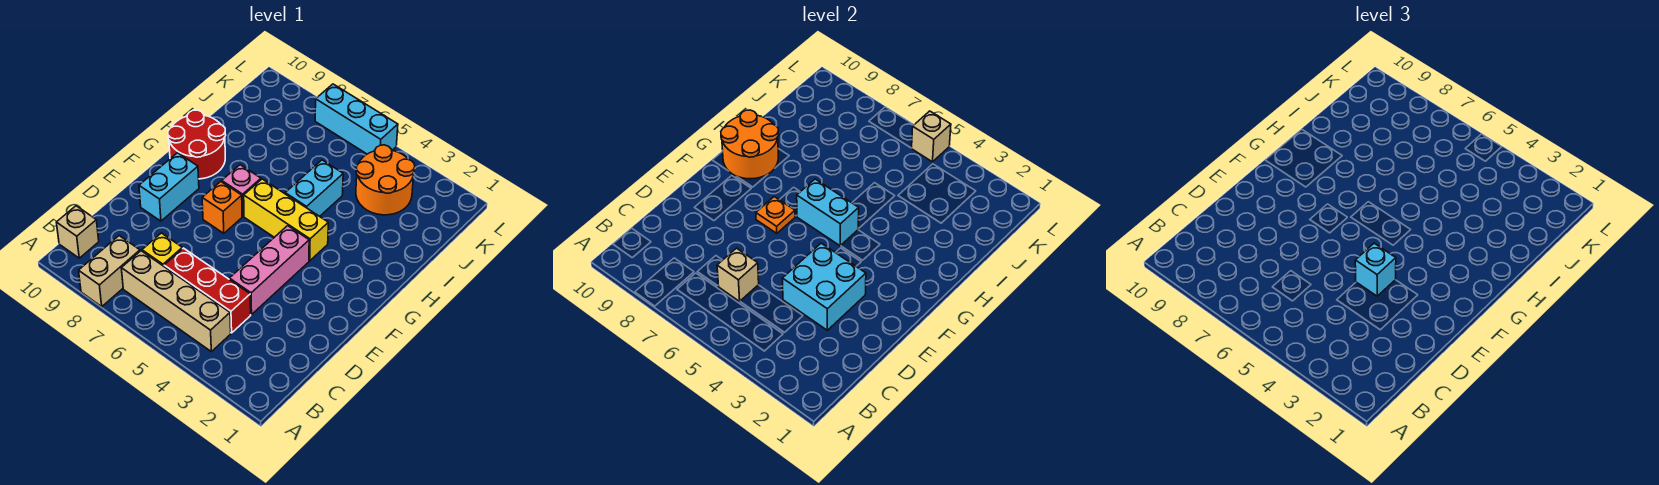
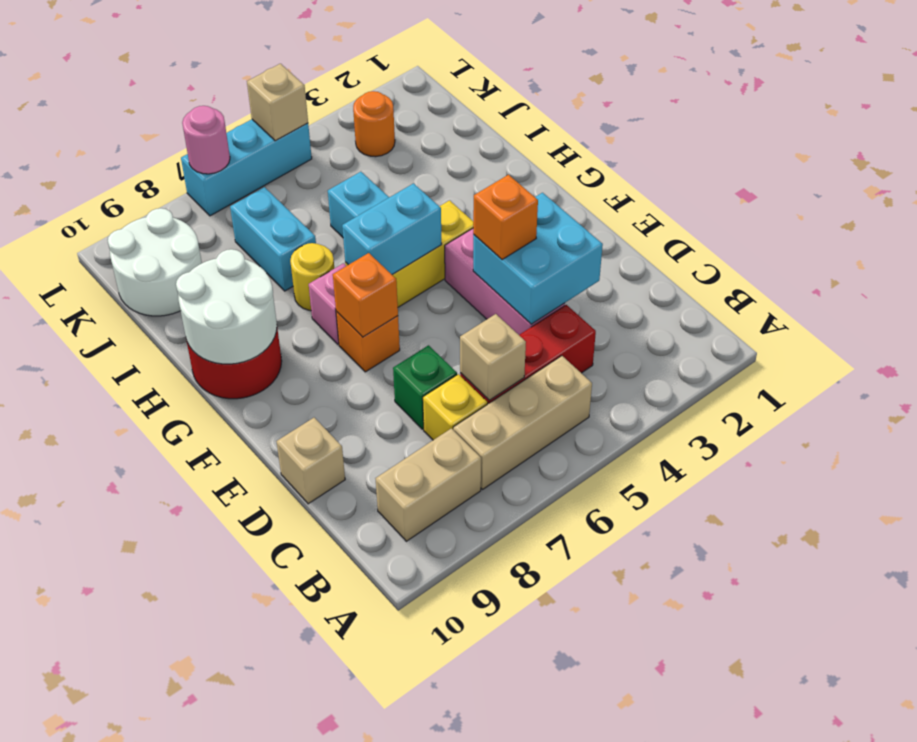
tan 1x2 brick [79,236,140,307] -> tan 1x2 brick turned to [376,428,481,541]
tan 1x4 brick [121,251,231,352] -> tan 1x3 brick [453,356,592,489]
tan 1x1 brick [56,206,99,258] -> tan 1x1 brick moved to [277,418,345,504]
none -> green 1x1 brick [393,345,457,429]
cyan 1x1 brick [1355,243,1396,296] -> orange 1x1 brick [473,175,538,260]
cyan 1x2 brick [139,153,199,221] -> cyan 1x2 brick moved to [230,187,316,291]
orange 1x1 plate [756,197,795,233] -> orange 1x1 brick [333,253,398,337]
orange 2x2 round brick [721,110,779,179] -> white 2x2 round brick [176,249,277,364]
none -> yellow 1x1 round brick [290,243,334,311]
orange 2x2 round brick [356,145,415,215] -> orange 1x1 round brick [353,91,395,157]
none -> white 2x2 round brick [108,208,202,316]
none -> pink 1x1 round brick [182,106,230,174]

